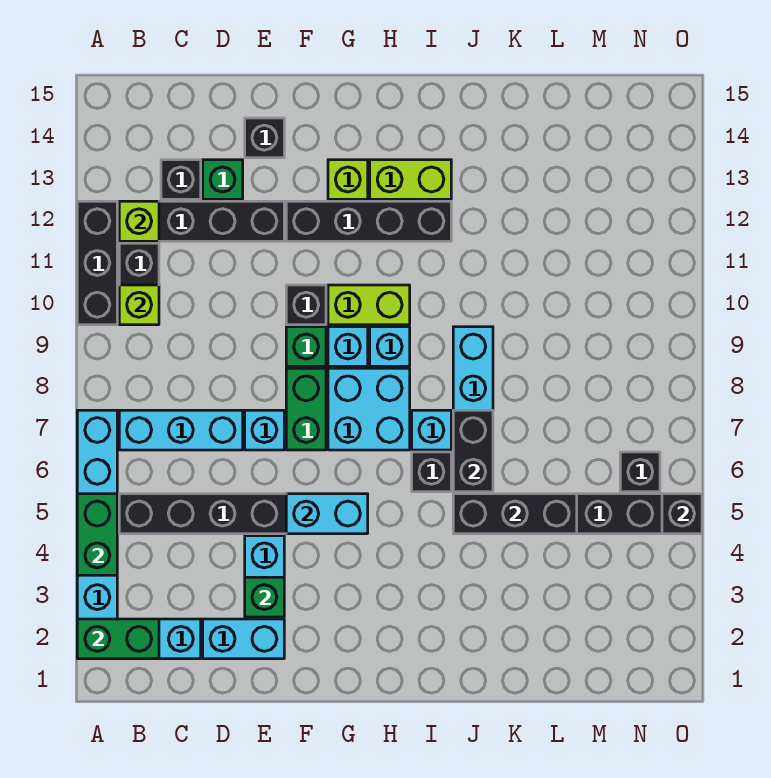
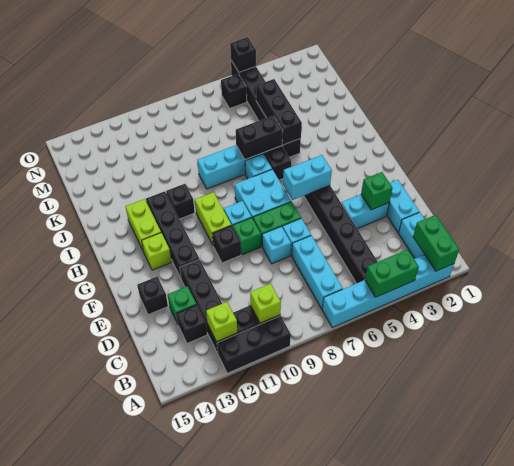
cyan 1x2 brick [286,494,368,534] -> cyan 1x2 brick turned to [283,155,332,200]
cyan 1x1 brick [370,327,410,366] -> cyan 1x1 brick moved to [262,227,291,264]
none -> black 1x1 brick [166,184,195,219]

